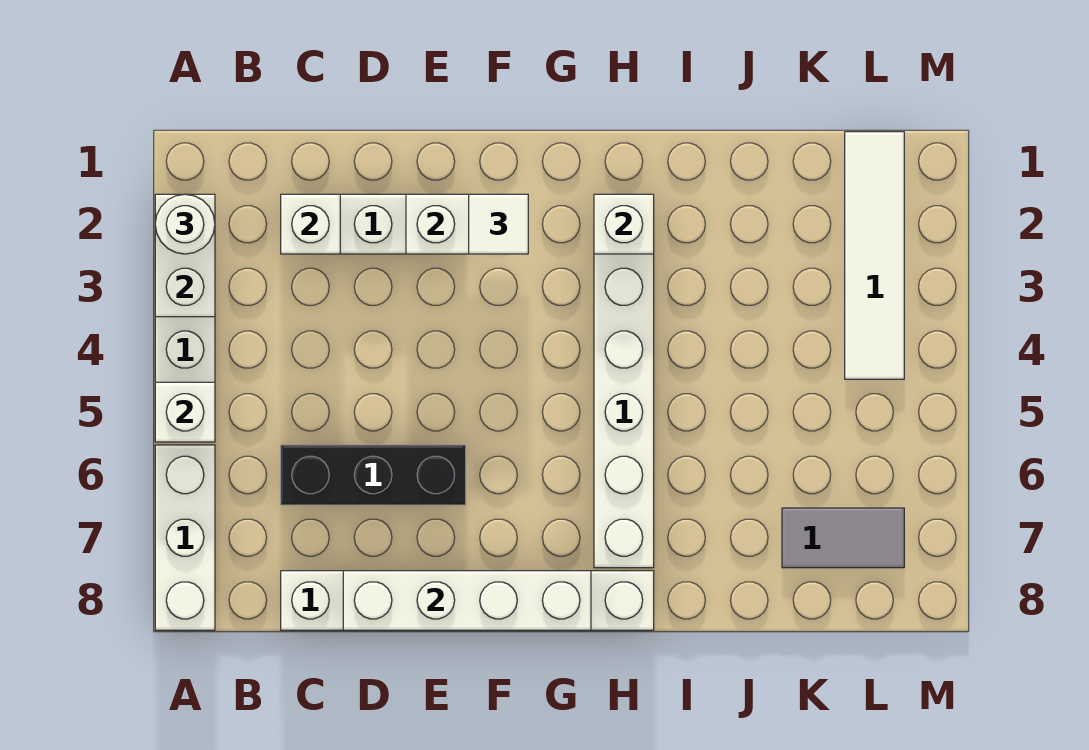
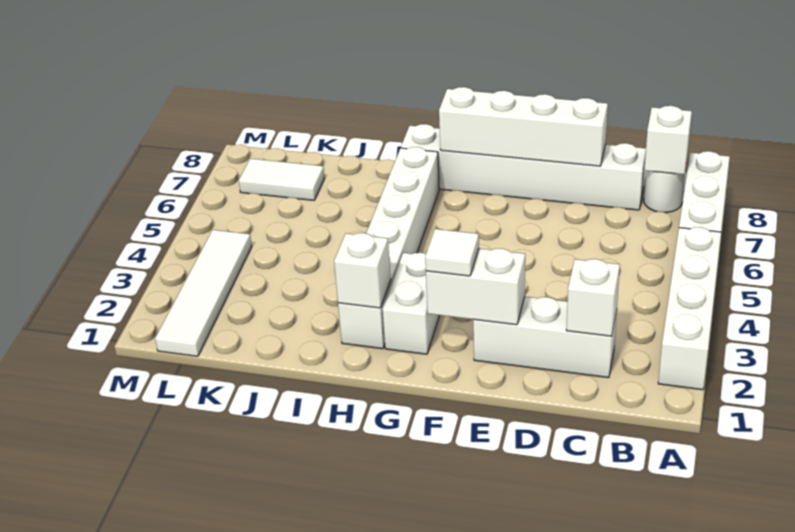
white 1x2 brick [155,194,215,317] -> white 1x2 brick moved to [383,253,440,354]
white 1x1 round brick [155,194,215,254] -> white 1x1 round brick moved to [643,169,686,213]
white 1x1 brick [155,382,215,442] -> white 1x1 brick moved to [644,106,692,175]
black 1x3 brick [281,445,466,505] -> none
grey 1x2 tile [782,508,904,568] -> white 1x2 tile [239,159,324,200]

